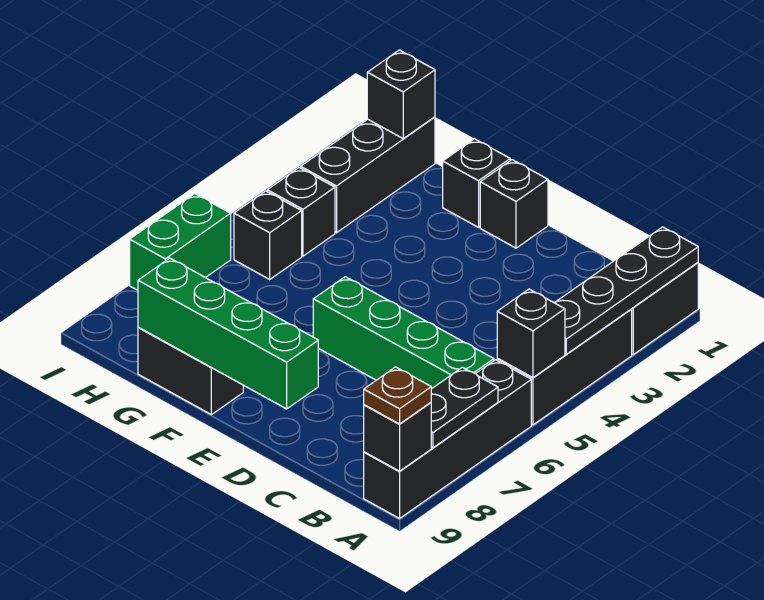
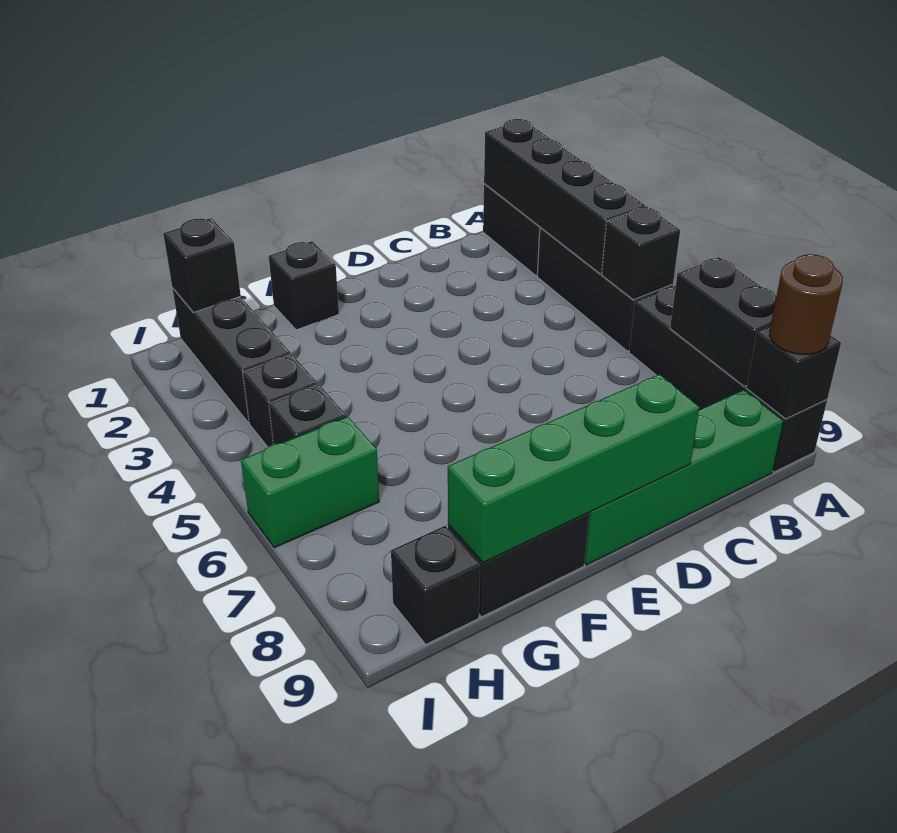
black 1x4 plate [555,227,698,354] -> black 1x4 brick [484,119,645,274]
black 1x2 plate [431,367,498,448] -> black 1x2 brick [670,257,776,386]
brown 1x1 plate [364,367,431,424] -> brown 1x1 round brick [769,254,843,355]
green 1x4 brick [313,277,494,389] -> green 1x4 brick moved to [585,390,783,565]
black 1x1 brick [480,160,548,248] -> black 1x1 brick moved to [391,526,480,644]
green 1x2 brick [130,194,231,290] -> green 1x2 brick turned to [241,417,379,548]

